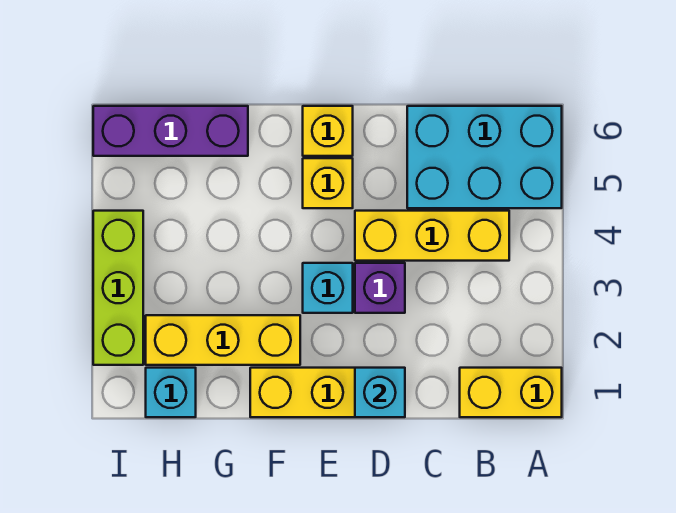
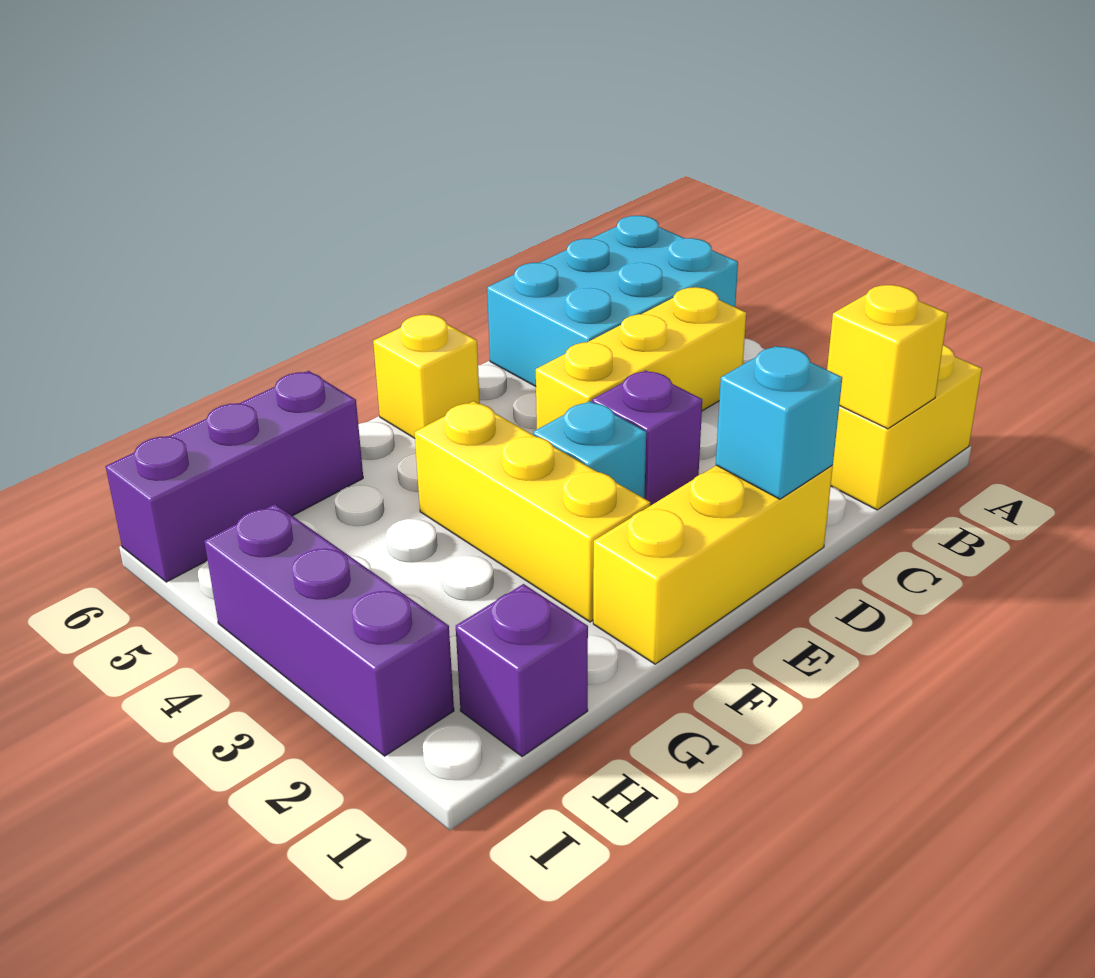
yellow 1x1 brick [303,158,353,208] -> yellow 1x1 brick moved to [827,285,948,429]
yellow 1x3 brick [146,315,300,365] -> yellow 1x3 brick turned to [414,401,650,622]
cyan 1x1 brick [146,368,196,417] -> purple 1x1 brick [456,584,588,757]
lime 1x3 brick [93,211,143,365] -> purple 1x3 brick [204,504,454,756]

